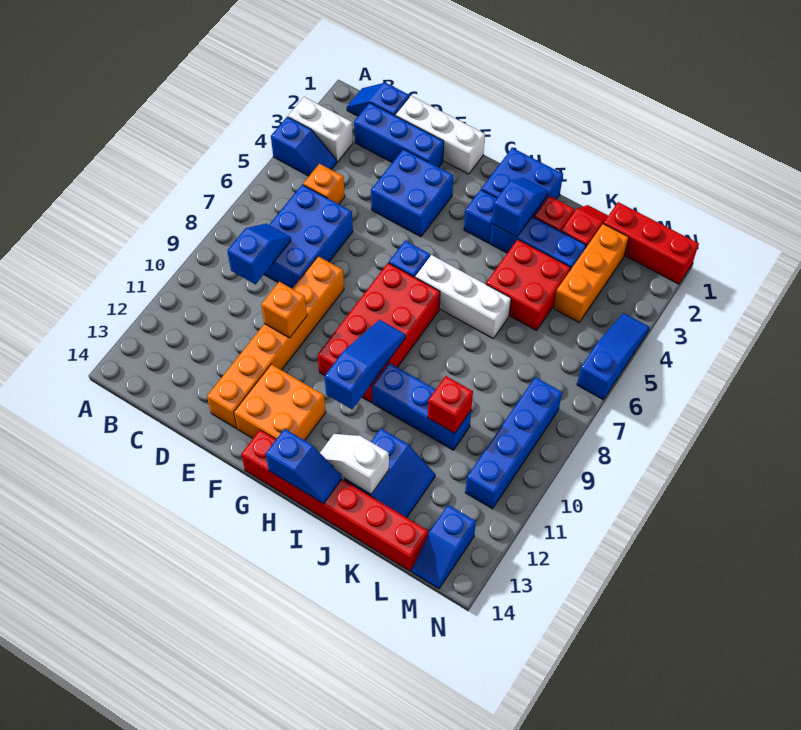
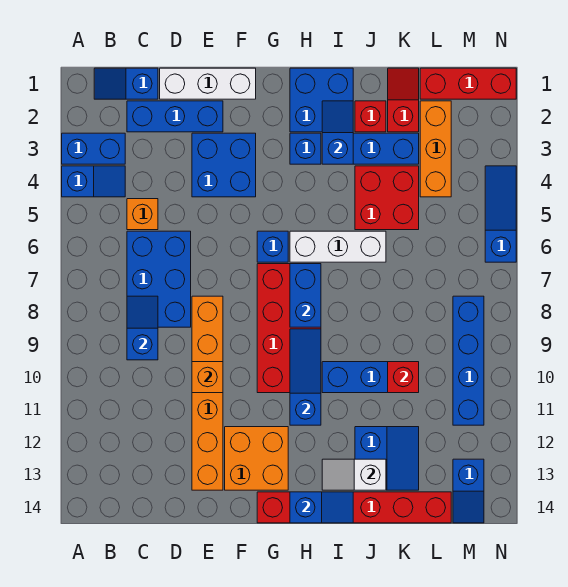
white 1x2 brick [288,97,353,162] -> blue 1x2 brick [62,133,125,164]
none -> blue 1x2 brick [290,264,321,327]

